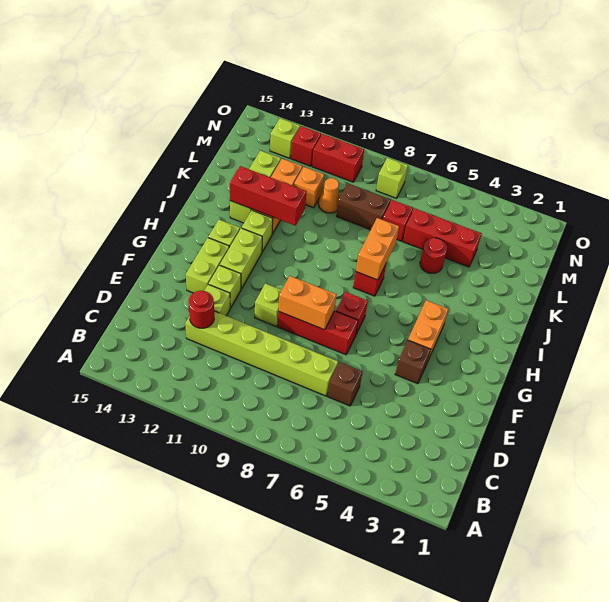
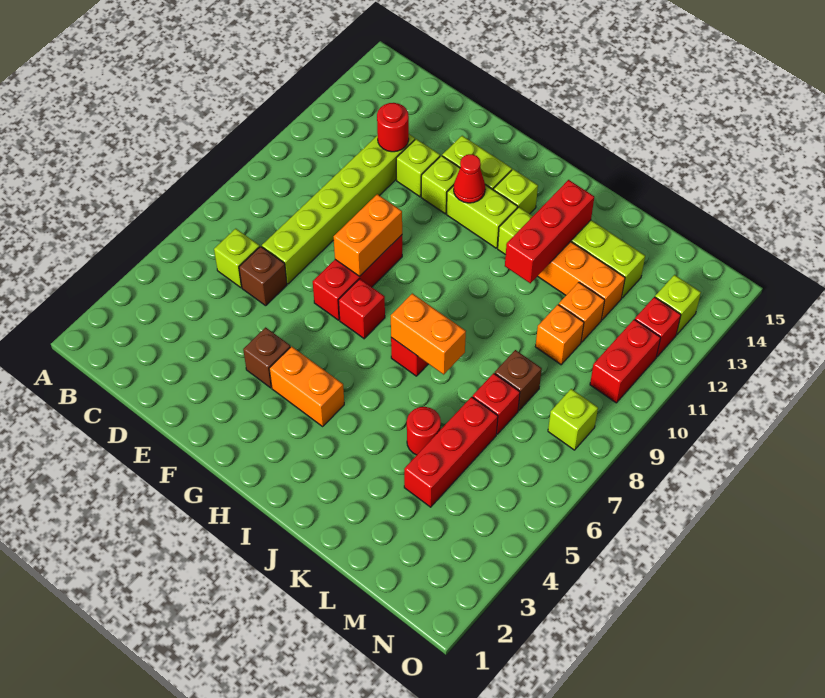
lime 1x1 brick [255,283,282,326] -> lime 1x1 brick moved to [214,229,260,288]
none -> red 1x1 cone [454,154,485,203]
brown 1x2 brick [337,183,391,230] -> brown 1x1 brick [495,350,542,411]
orange 1x1 cone [318,178,340,213] -> orange 1x1 brick [535,305,584,365]

